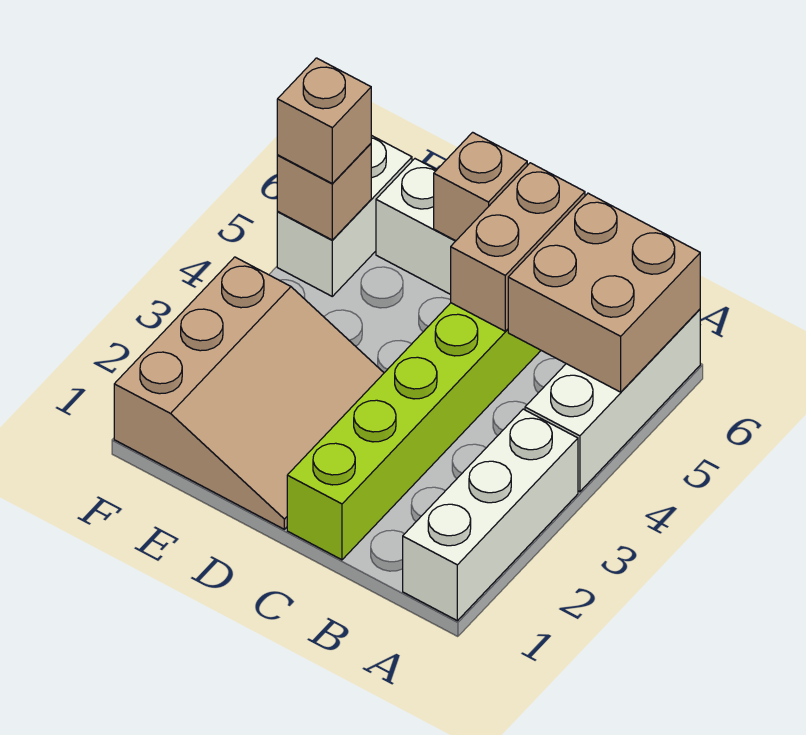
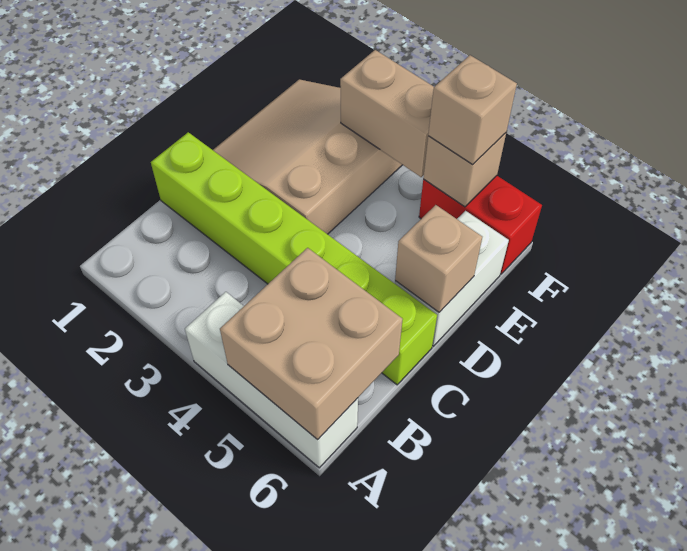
white 1x3 brick [403,409,578,621] -> none
tan 1x2 brick [451,163,585,331] -> tan 1x2 brick moved to [340,50,434,177]
tan 3x3 slope [114,257,384,529] -> tan 3x3 slope turned to [213,79,402,234]
white 1x2 brick [277,135,412,296] -> red 1x2 brick [419,176,542,274]

